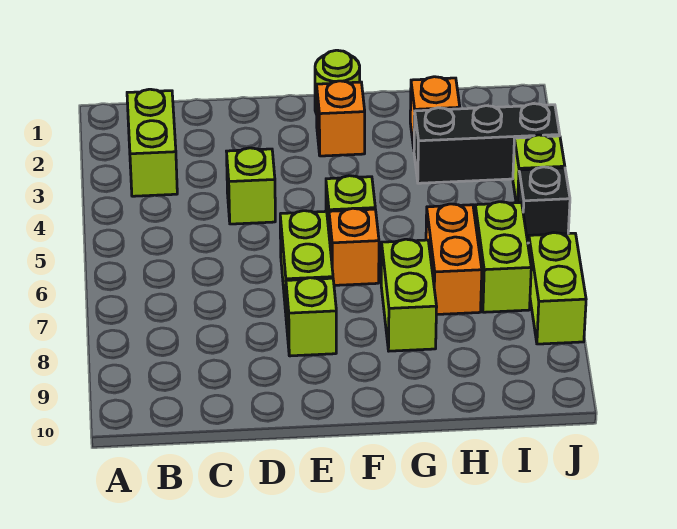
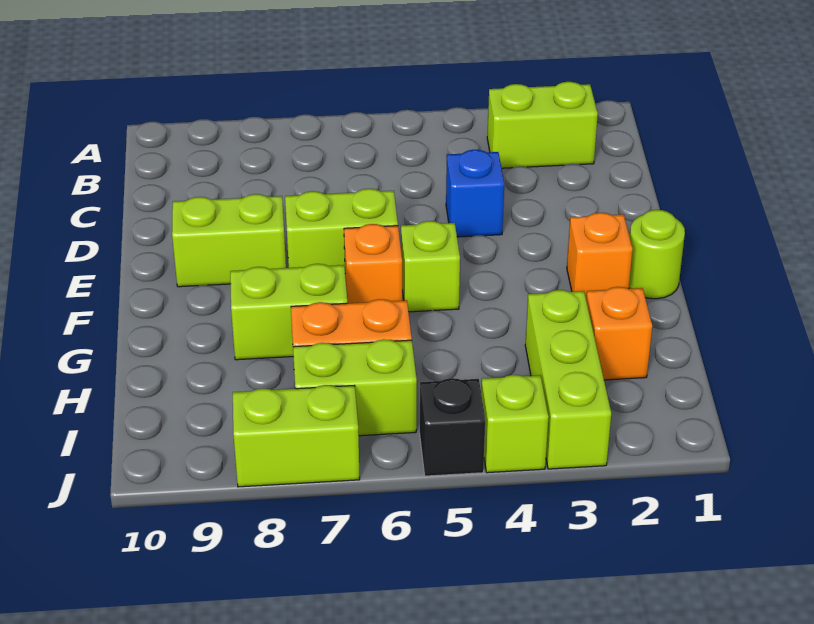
lime 1x1 brick [226,148,275,224] -> blue 1x1 brick [446,150,504,237]
lime 1x1 brick [286,278,336,356] -> lime 1x2 brick [172,194,286,287]
black 1x3 brick [414,104,560,183] -> lime 1x3 brick [525,290,611,469]

